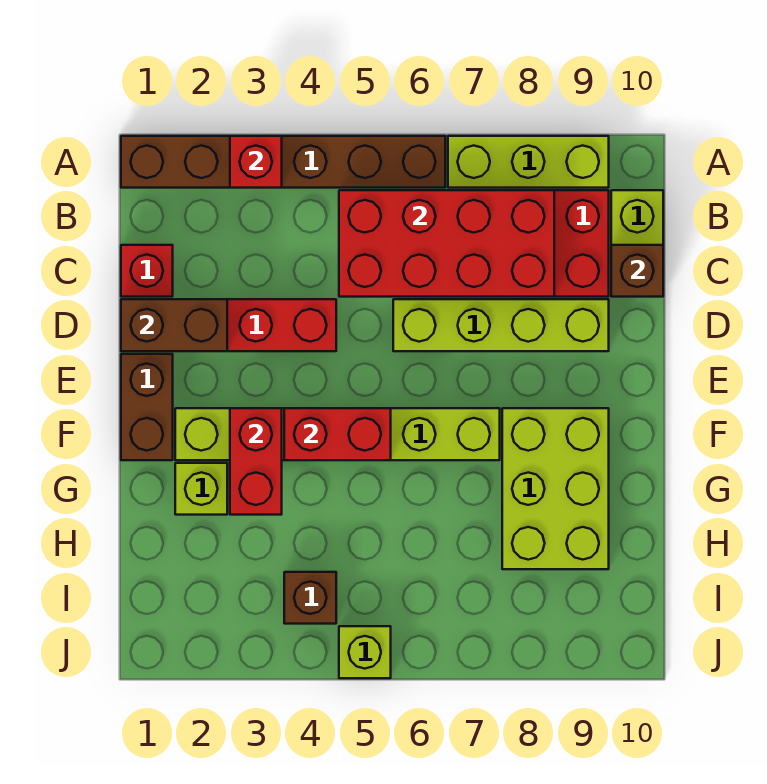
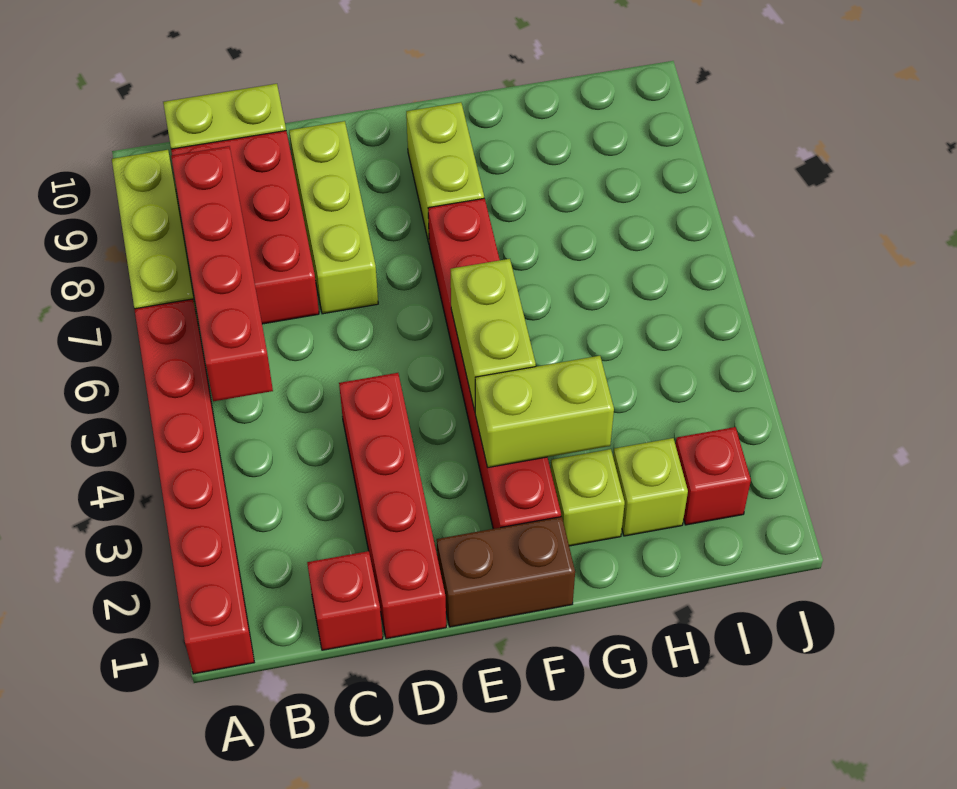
brown 1x6 brick [121,136,445,188] -> red 1x6 brick [134,299,254,674]
red 1x1 brick [230,136,282,188] -> red 1x1 brick moved to [675,427,751,525]
red 2x4 brick [339,190,554,297] -> red 1x4 brick [171,146,273,401]
brown 1x1 brick [611,245,663,297] -> none
brown 1x2 brick [121,299,227,351] -> none
lime 1x4 brick [393,299,609,351] -> lime 1x3 brick [289,121,378,314]
lime 1x6 brick [175,408,500,460] -> red 1x6 brick [428,198,561,529]
red 1x2 brick [230,408,282,515] -> lime 1x2 brick [475,356,614,468]
red 1x2 brick [284,408,391,460] -> lime 1x2 brick [450,259,536,411]
lime 2x3 brick [502,408,609,569] -> lime 1x2 brick [406,102,484,243]
brown 1x1 brick [284,572,336,624] -> none
lime 1x1 brick [339,626,391,678] -> lime 1x1 brick moved to [613,438,688,536]

